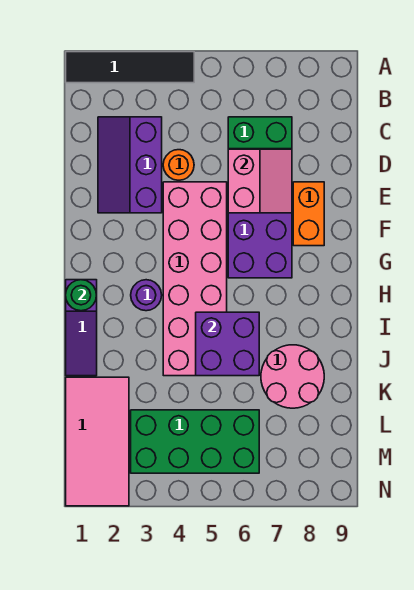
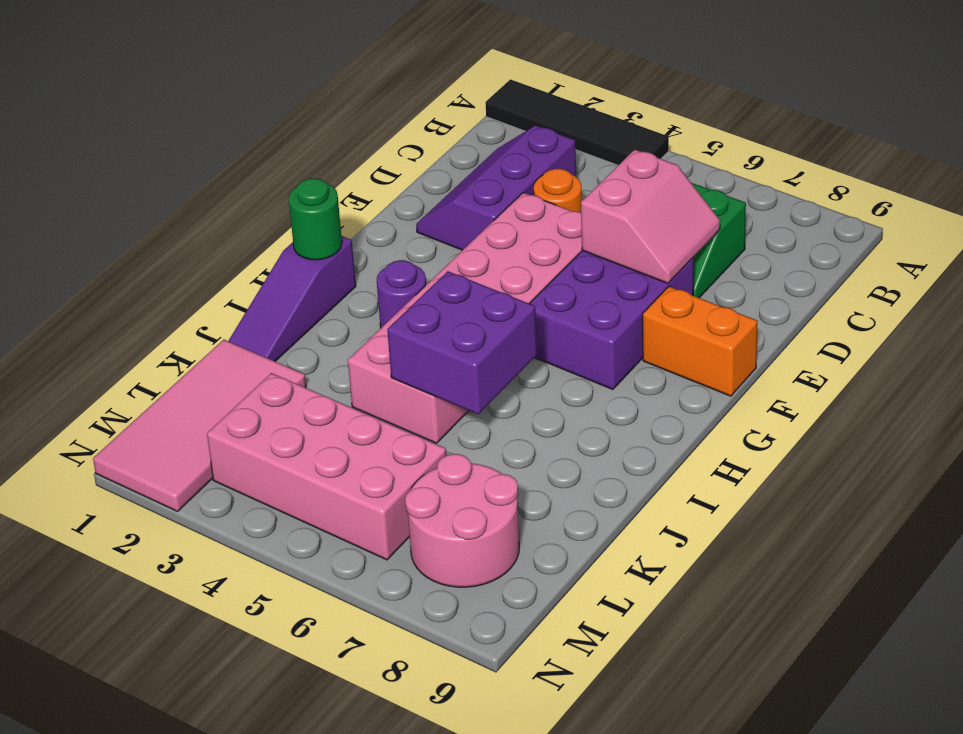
orange 1x2 brick [293,182,324,246] -> orange 1x2 brick turned to [643,287,758,396]
pink 2x2 round brick [261,345,324,408] -> pink 2x2 round brick moved to [405,454,519,587]
green 2x4 brick [131,410,259,473] -> pink 2x4 brick [207,373,446,560]

